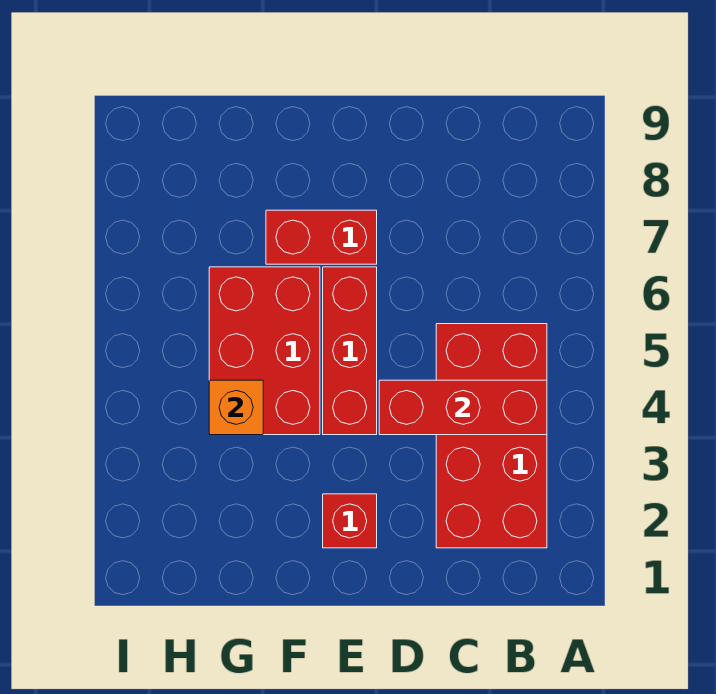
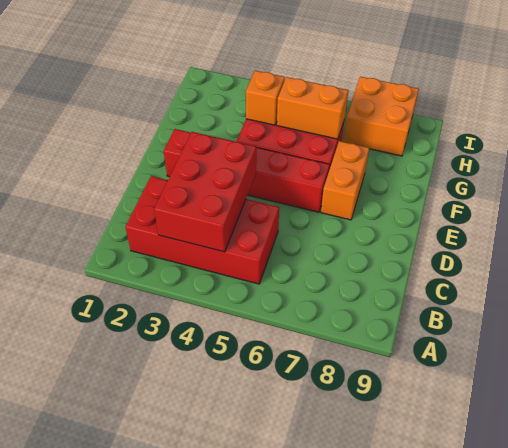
red 1x3 brick [379,380,547,435] -> red 2x3 brick [154,132,256,252]
red 1x2 brick [266,210,377,264] -> orange 1x2 brick [321,141,369,220]
none -> orange 1x2 brick [277,77,348,139]
none -> orange 2x2 brick [343,77,419,156]

